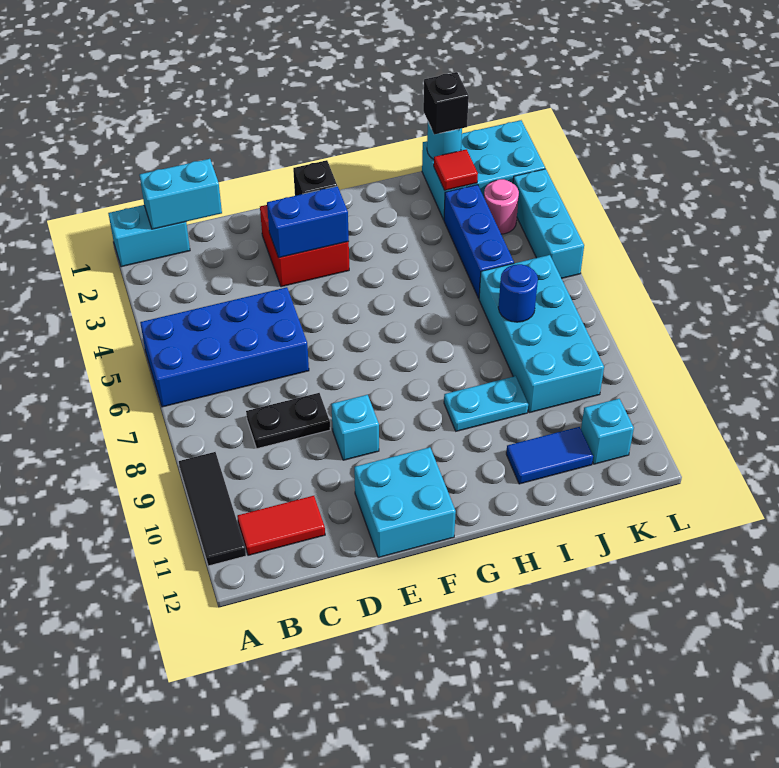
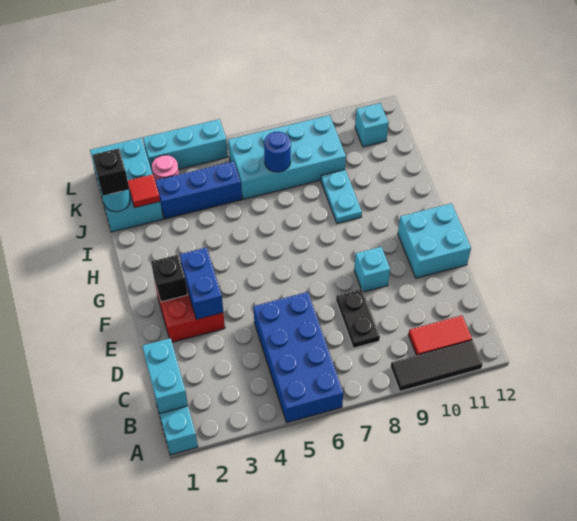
red 1x2 tile [237,496,325,555] -> red 1x2 tile turned to [408,315,472,355]
blue 1x2 tile [506,427,593,484] -> none

